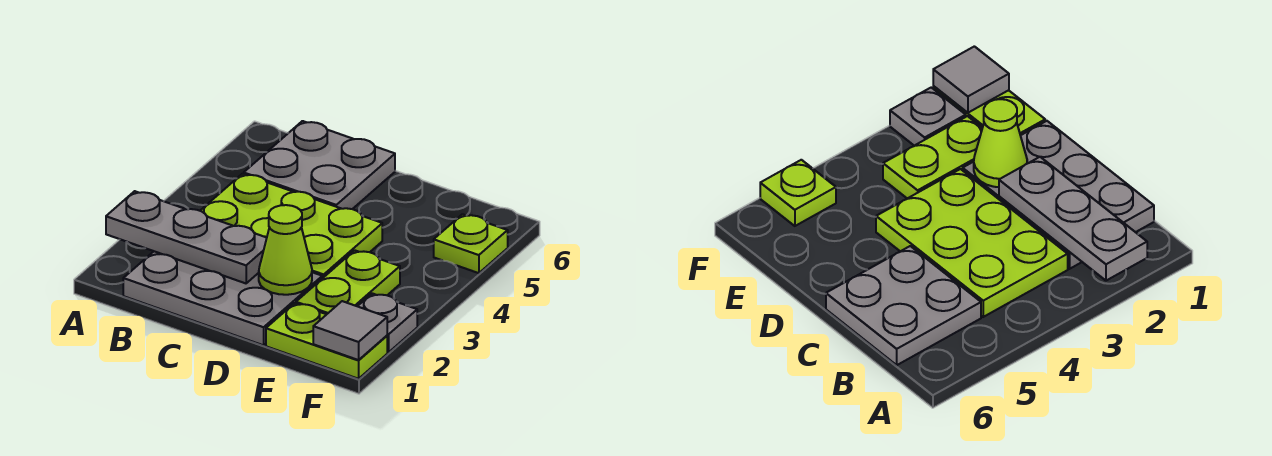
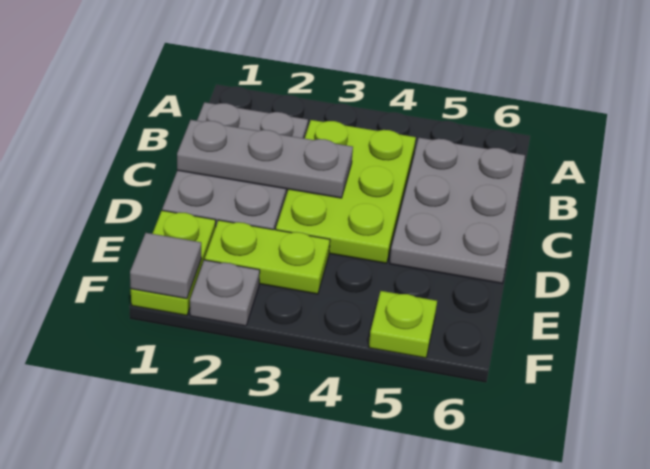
grey 1x3 plate [106,191,267,283] -> grey 1x3 plate turned to [177,120,353,198]
grey 2x2 plate [244,121,395,209] -> grey 2x3 plate [390,138,525,283]
lime 1x1 cone [259,205,312,295] -> none

